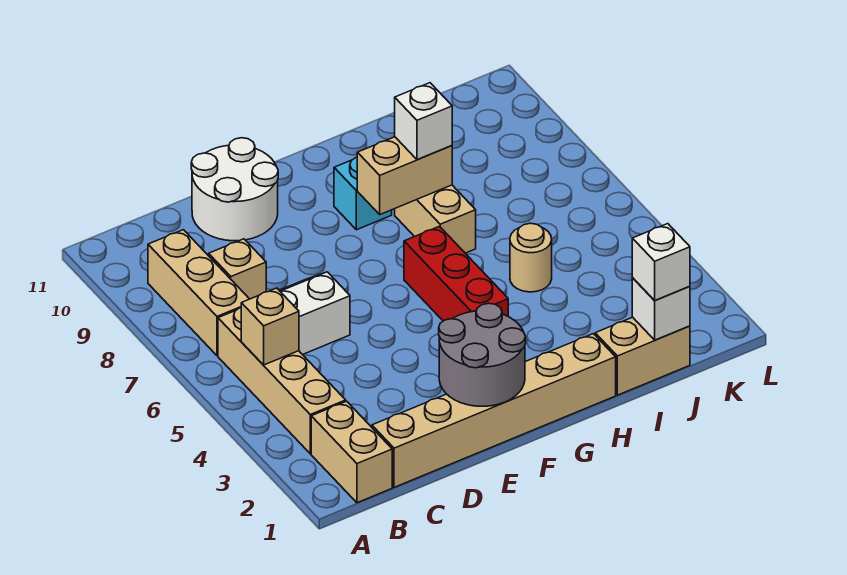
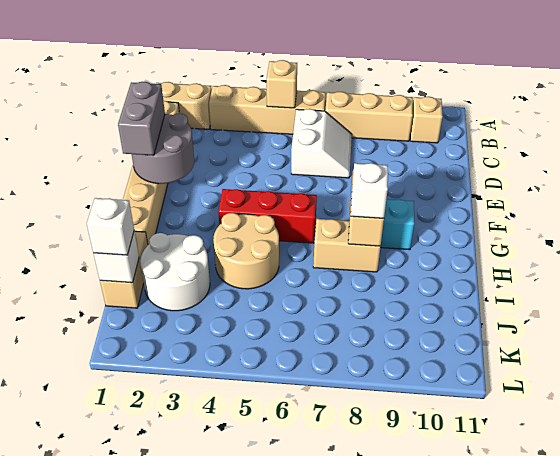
tan 1x1 brick [209,239,266,299] -> tan 1x1 brick moved to [410,97,443,143]
white 2x2 round brick [191,138,278,241] -> white 2x2 round brick moved to [140,233,210,311]
none -> grey 1x2 brick [118,82,165,156]
tan 1x1 round brick [510,223,552,292] -> tan 2x2 round brick [213,213,279,289]

